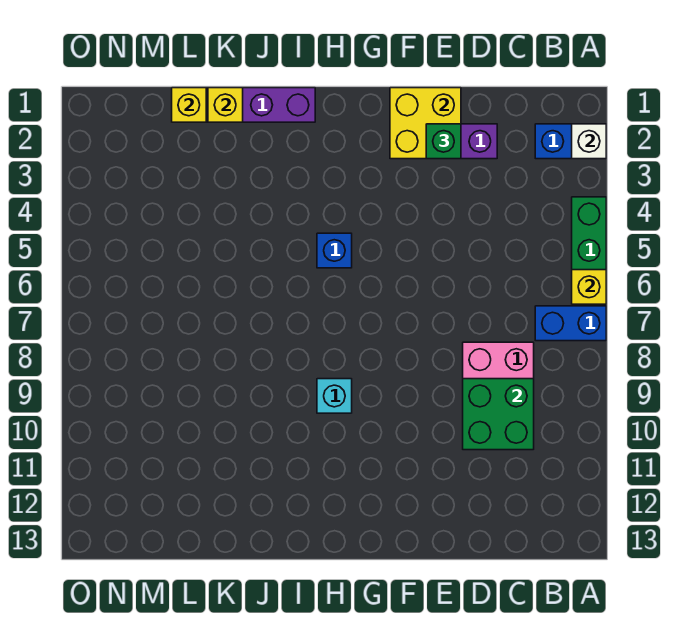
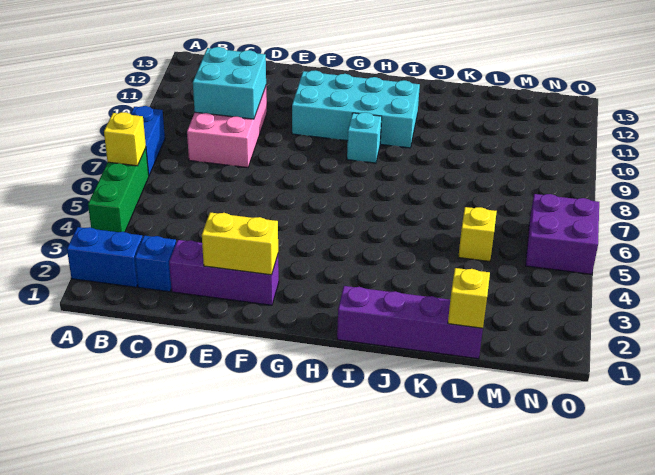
white 1x1 brick [572,124,606,159] -> none
blue 1x2 brick [535,306,606,341] -> blue 1x2 brick turned to [131,106,165,175]
green 2x2 brick [463,379,534,450] -> cyan 2x2 brick [193,47,266,119]
yellow 2x2 brick [390,88,461,159] -> yellow 1x2 brick [202,212,278,275]
green 1x1 brick [426,124,461,159] -> none
none -> cyan 2x4 brick [292,70,420,148]
blue 1x1 brick [317,233,352,268] -> blue 1x1 brick moved to [135,236,176,292]
yellow 1x1 brick [208,88,243,122] -> yellow 1x1 brick moved to [458,207,497,262]
none -> purple 2x2 brick [526,194,599,274]

